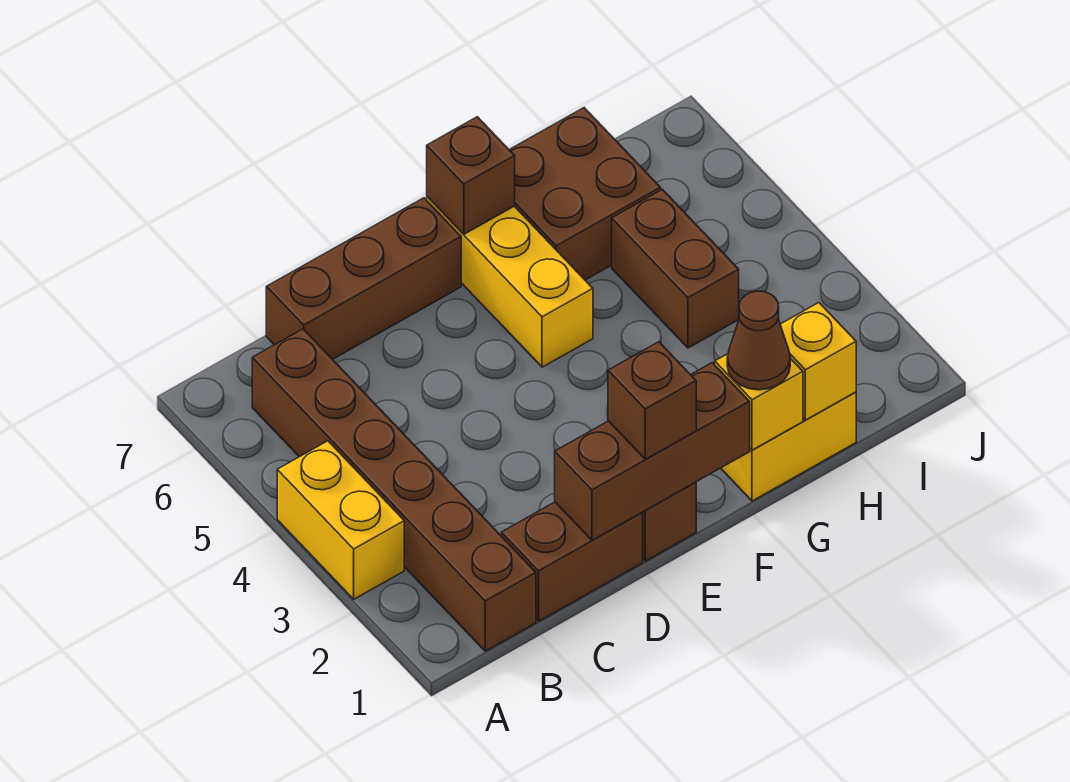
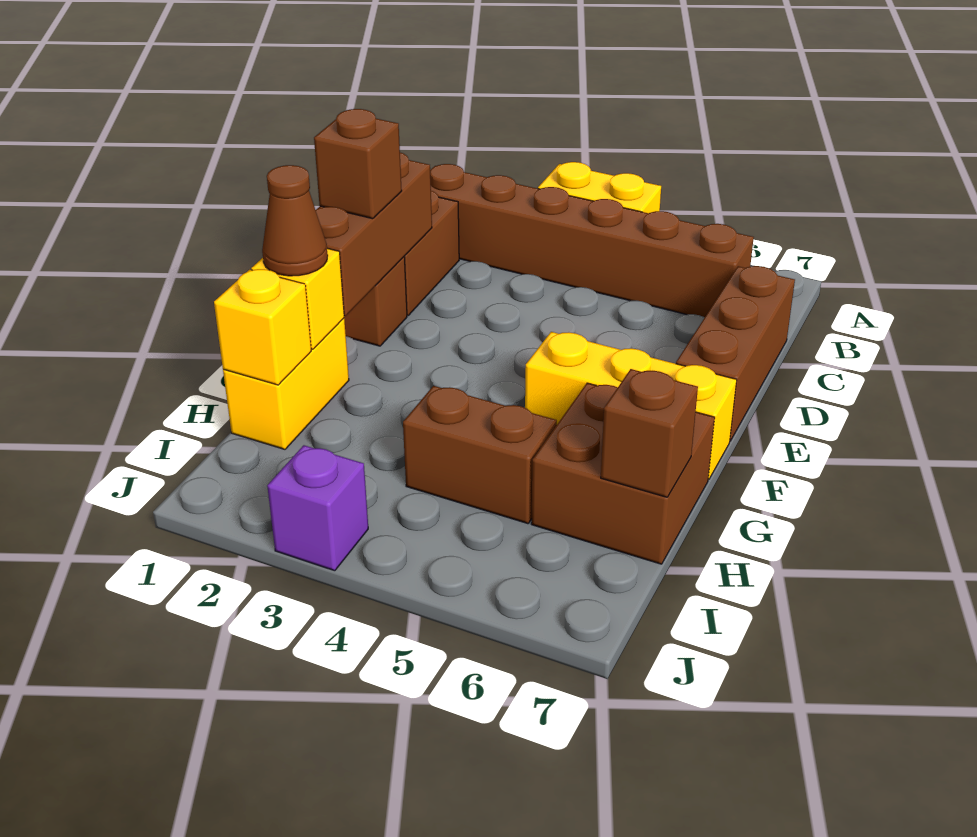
brown 1x1 brick [427,117,515,234] -> brown 1x1 brick moved to [601,369,698,497]
none -> purple 1x1 brick [267,445,368,571]

